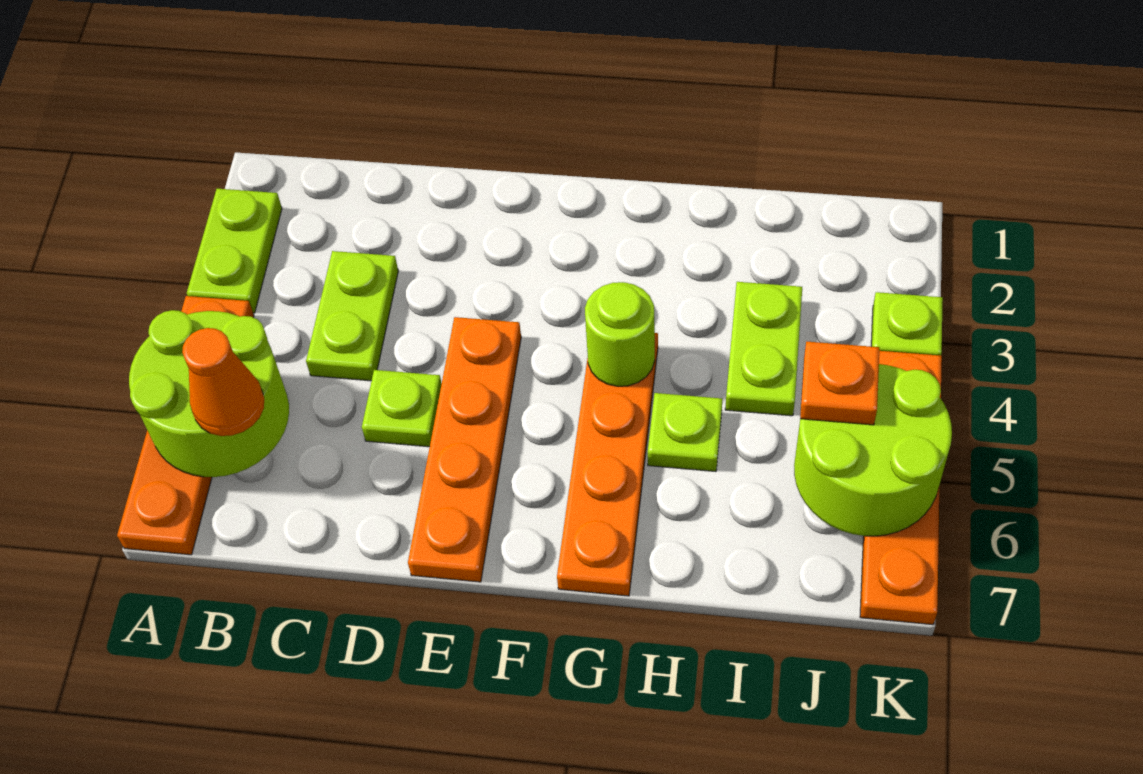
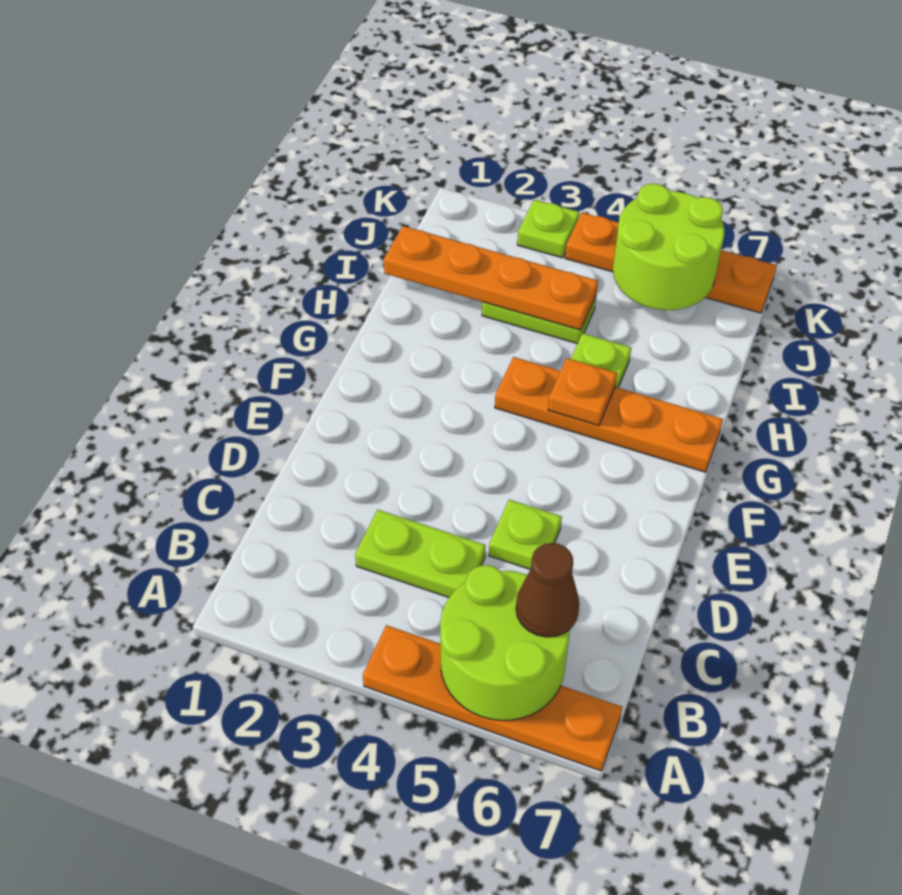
lime 1x2 plate [187,189,282,313] -> none
orange 1x1 cone [182,328,264,436] -> brown 1x1 cone [516,543,580,637]
orange 1x4 plate [408,317,521,582] -> orange 1x4 plate moved to [384,226,598,330]
lime 1x1 round brick [585,282,655,386] -> none
orange 1x1 plate [800,342,879,425] -> orange 1x1 plate moved to [548,358,617,426]

